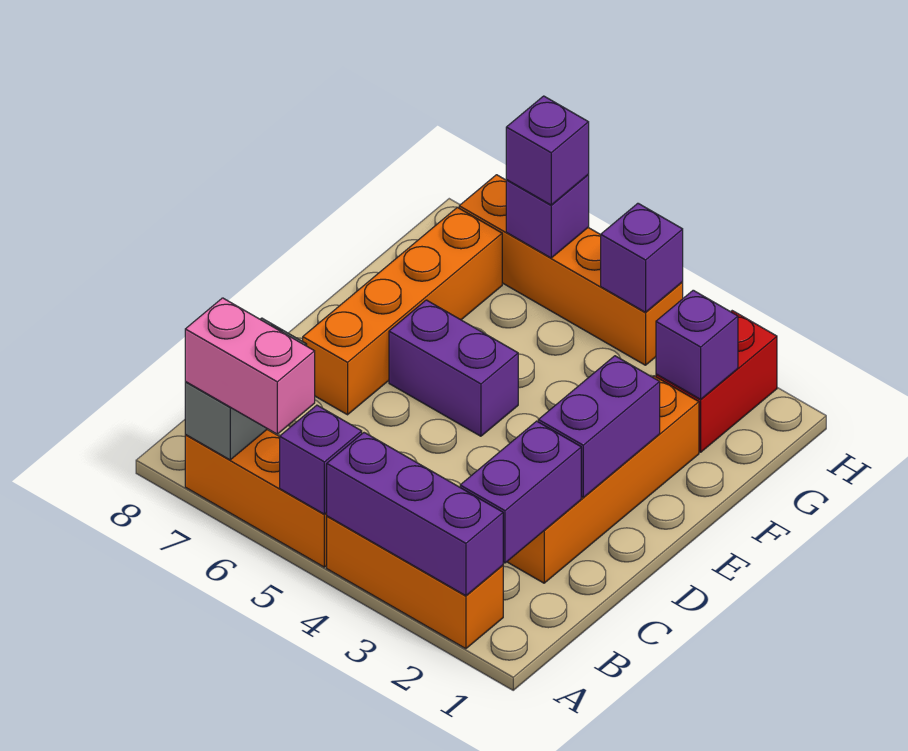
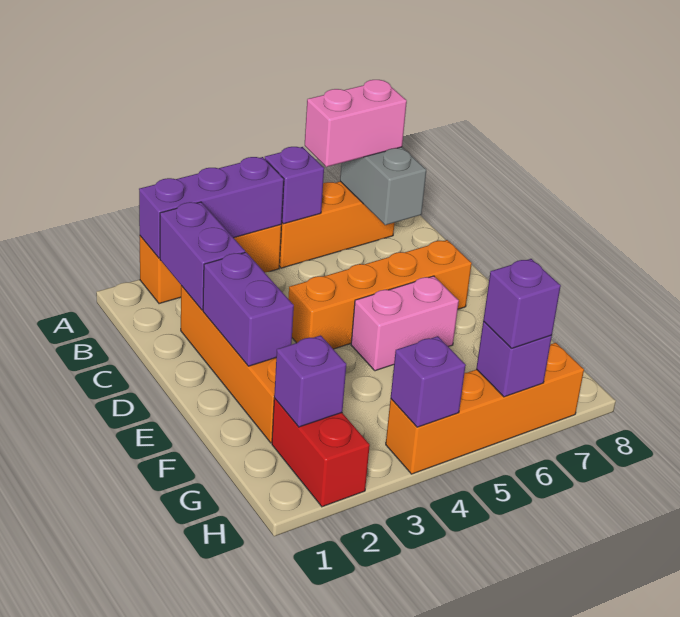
orange 1x4 brick [303,207,502,415] -> orange 1x4 brick turned to [288,240,472,349]
purple 1x2 brick [389,300,518,436] -> pink 1x2 brick [351,276,459,371]

